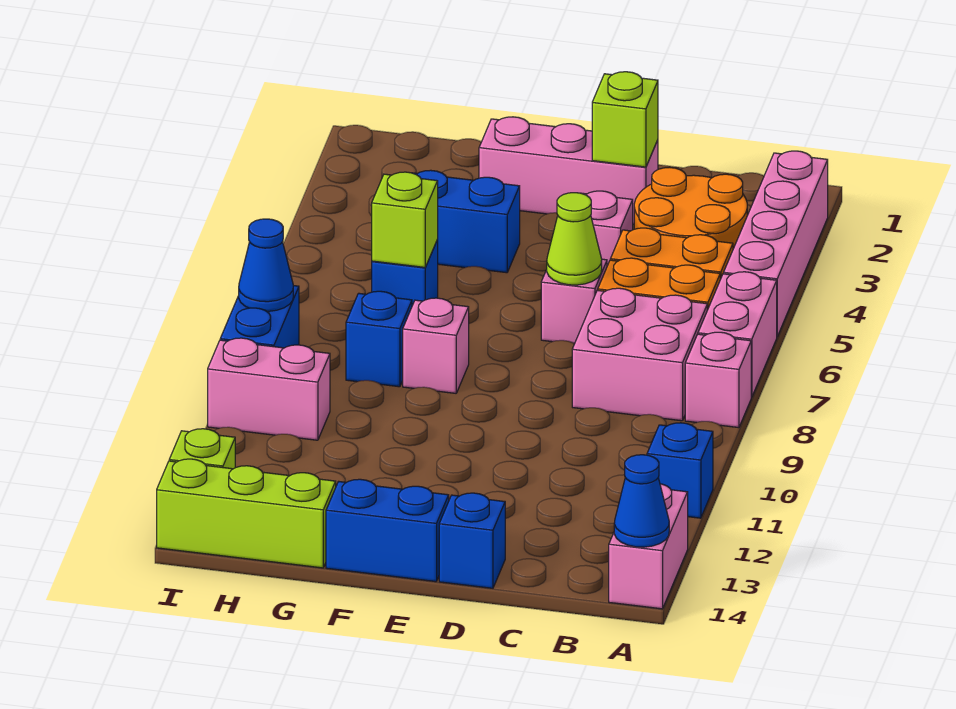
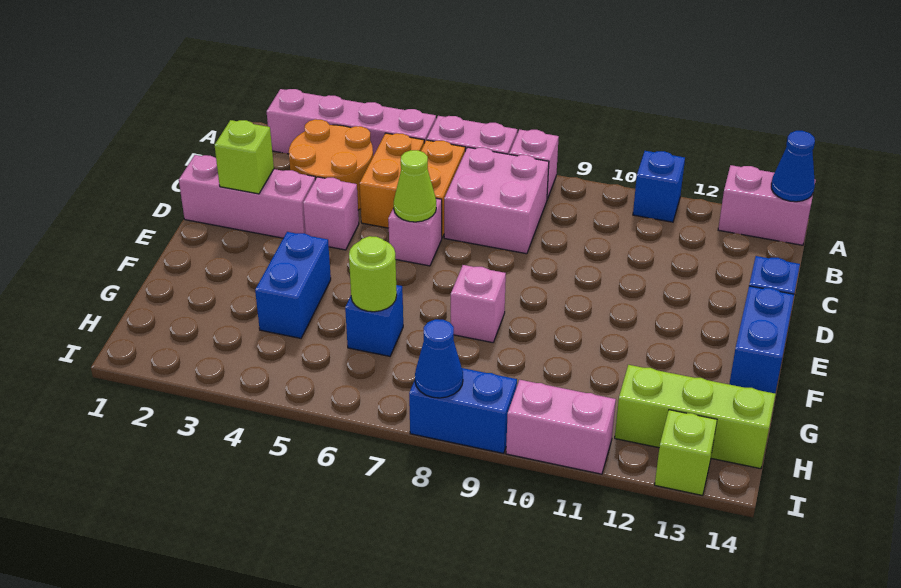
pink 1x3 brick [479,117,658,224] -> pink 1x3 brick turned to [179,155,315,238]
lime 1x1 brick [372,172,438,267] -> lime 1x1 round brick [349,236,397,312]
blue 1x1 brick [346,291,412,387] -> none
lime 1x3 brick [157,459,336,568] -> lime 1x3 brick turned to [615,365,776,469]
pink 1x2 brick [208,338,330,440] -> pink 1x2 brick turned to [506,380,616,474]

